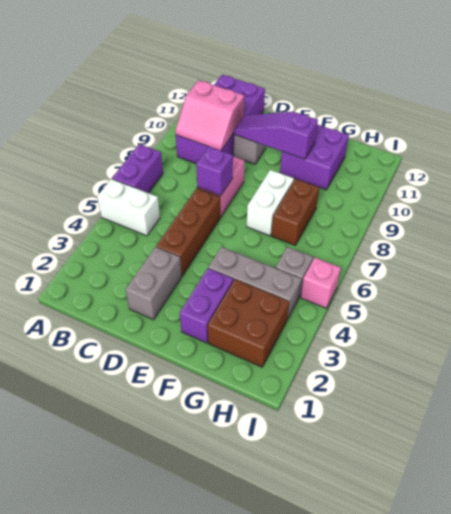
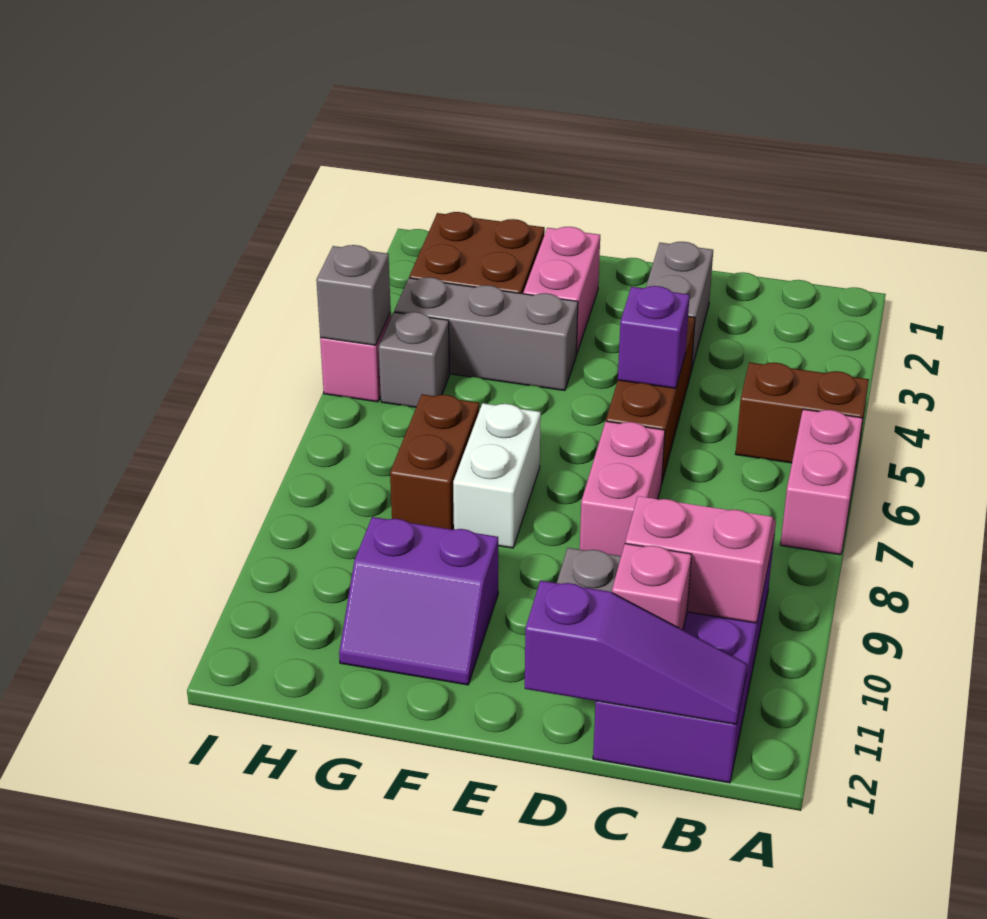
white 1x2 brick [97,179,160,236] -> brown 1x2 brick [736,362,869,463]
purple 1x2 brick [112,144,163,193] -> pink 1x2 brick [780,409,863,555]
none -> pink 1x1 brick [612,544,692,630]
purple 1x1 brick [196,146,233,196] -> purple 1x1 brick moved to [618,286,690,388]
purple 1x3 slope [234,112,318,159] -> purple 1x3 slope moved to [525,581,747,724]
purple 1x2 brick [180,268,234,343] -> pink 1x2 brick [523,227,600,355]
purple 2x2 brick [280,125,349,190] -> purple 2x2 slope [339,517,498,685]
none -> grey 1x1 brick [316,245,391,345]

